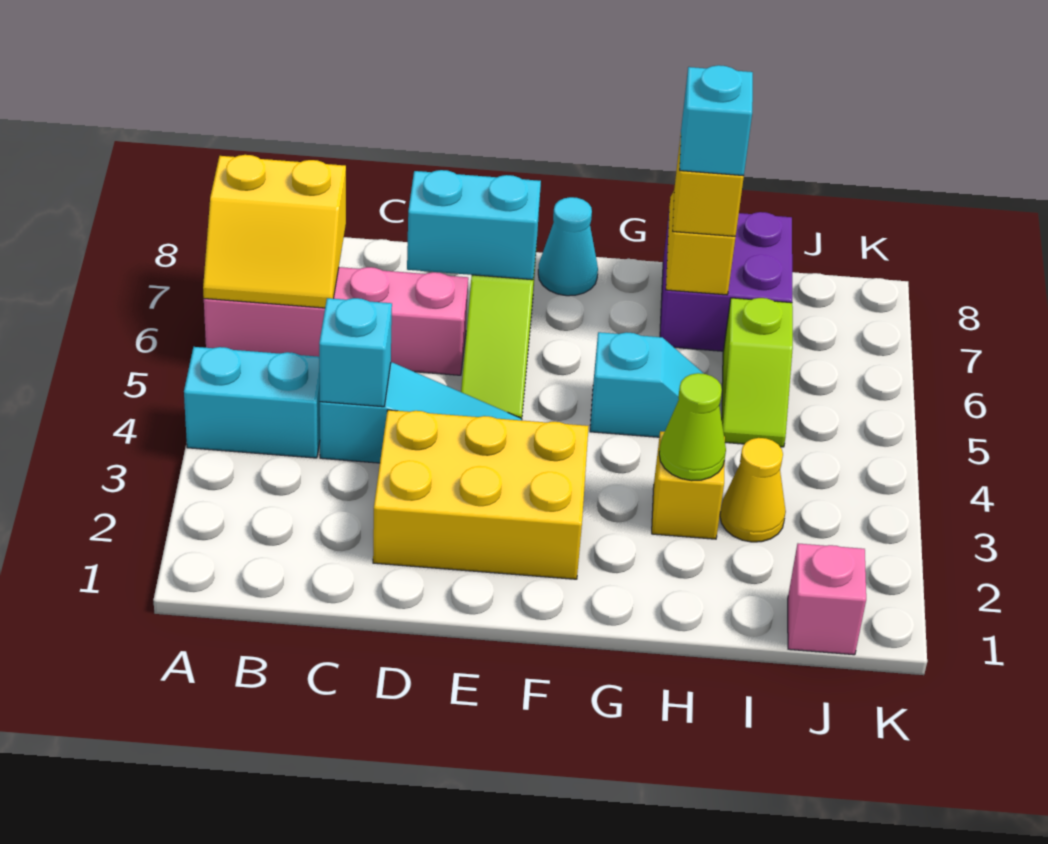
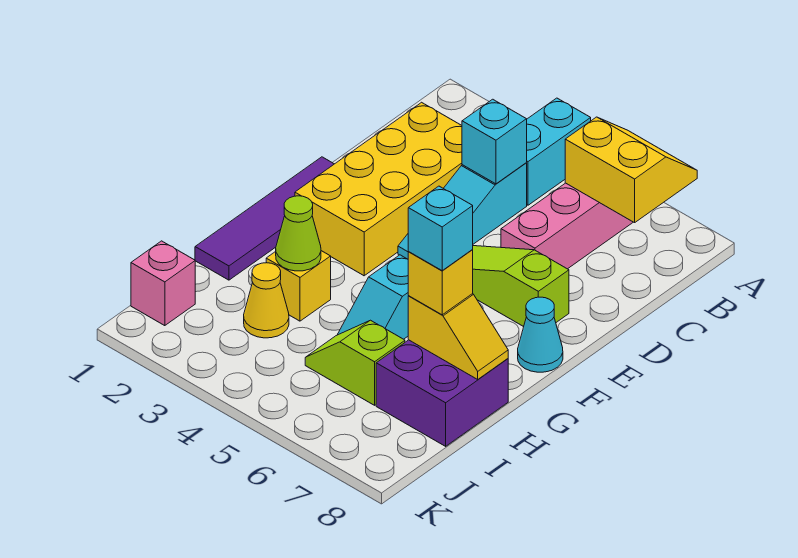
yellow 2x2 slope [203,155,346,308] -> yellow 2x2 slope turned to [565,117,697,223]
yellow 2x3 brick [373,410,589,579] -> yellow 2x4 brick [295,102,462,276]
cyan 1x2 brick [407,170,541,280] -> none
none -> purple 1x4 tile [195,157,334,280]

